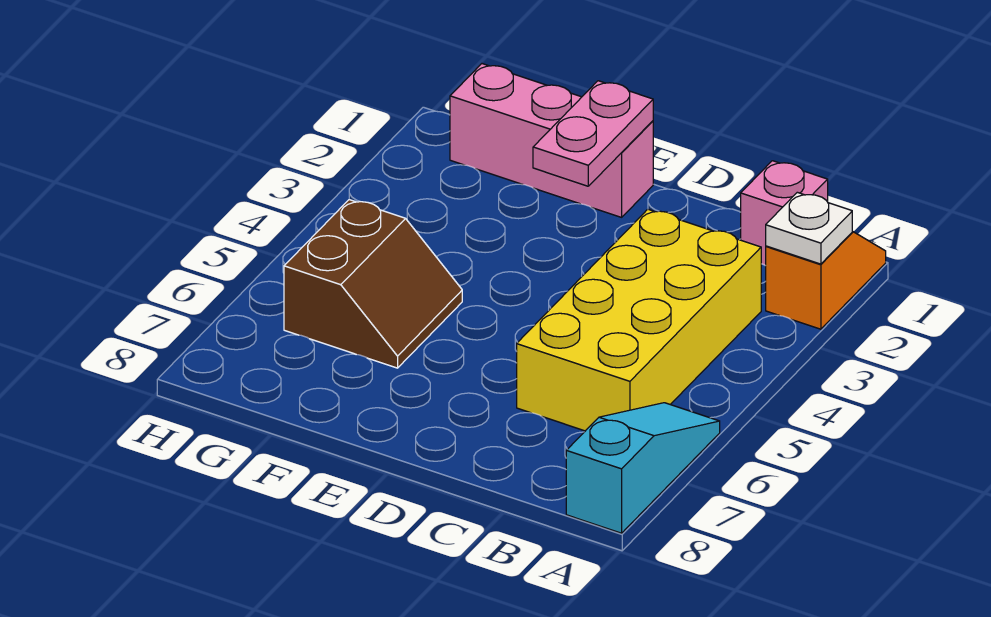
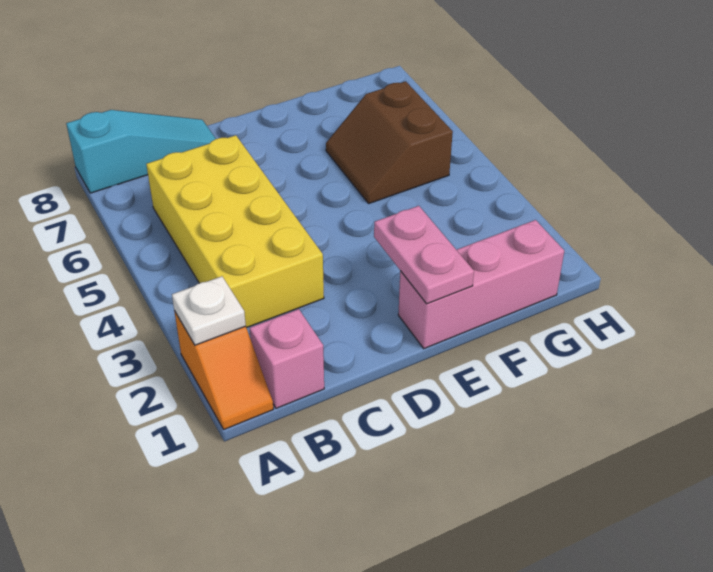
cyan 1x3 slope [566,403,720,533] -> cyan 1x3 slope turned to [66,110,216,193]

